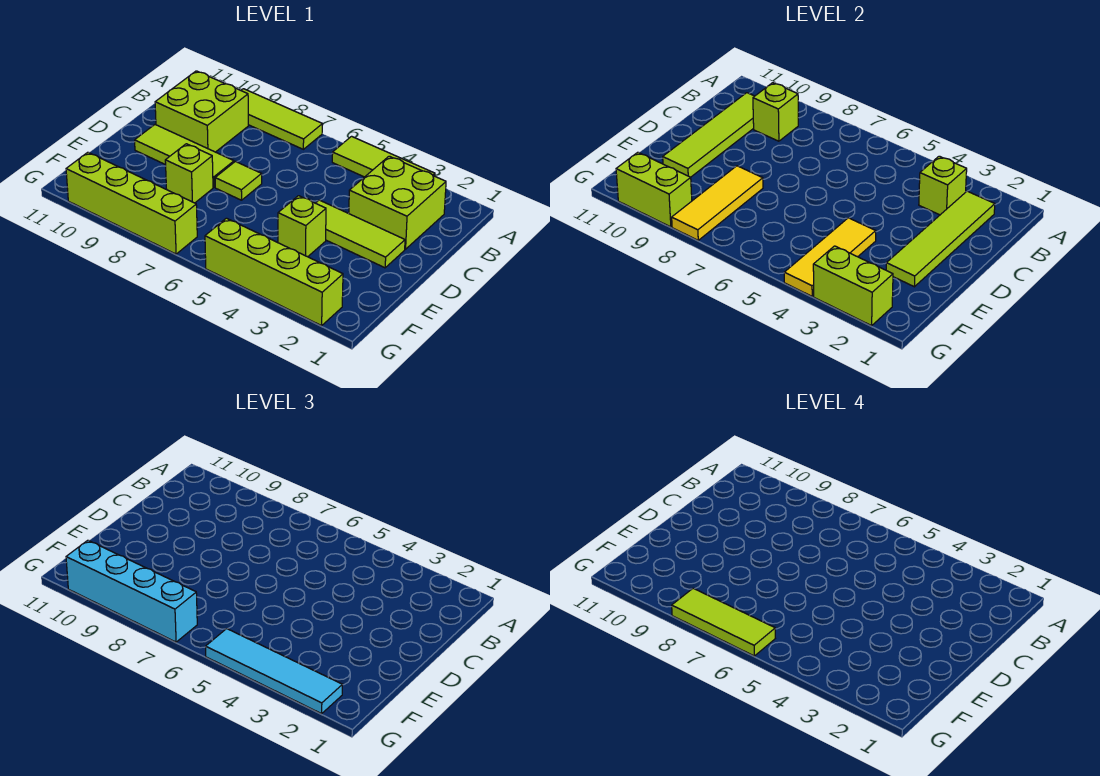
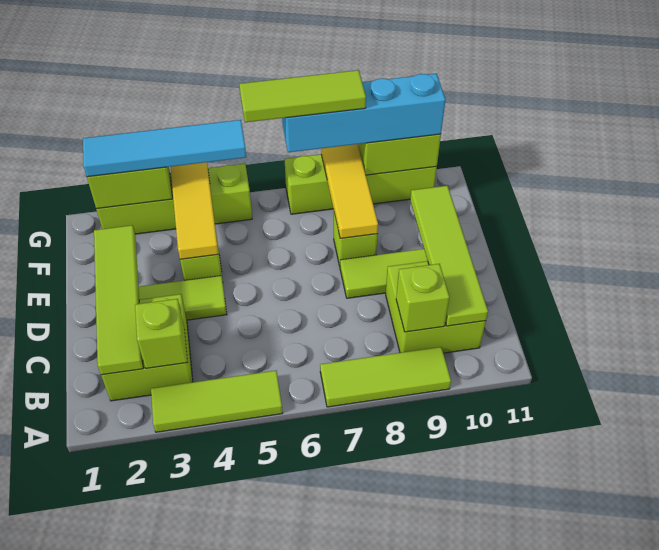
lime 1x1 tile [215,162,262,200] -> none

